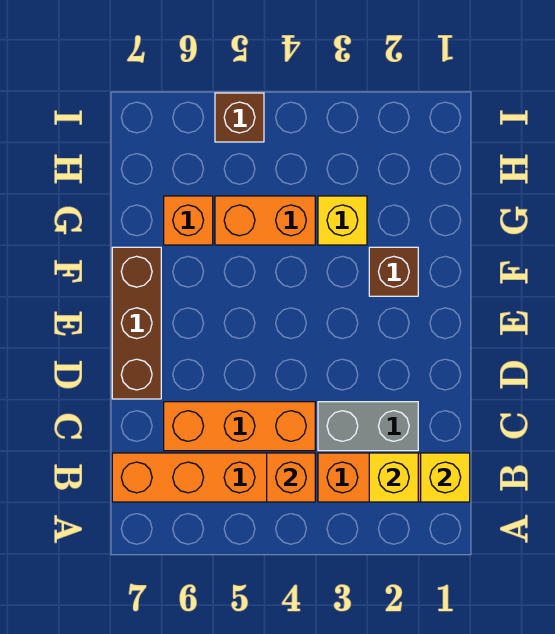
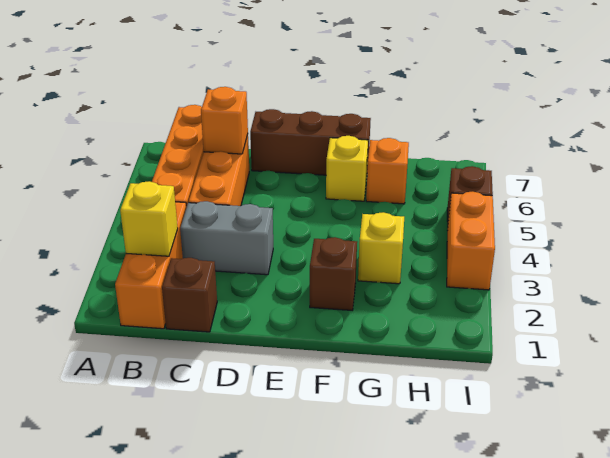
yellow 1x1 brick [421,453,470,502] -> yellow 1x1 brick moved to [326,136,368,201]
orange 1x1 brick [267,453,315,502] -> orange 1x1 brick moved to [201,87,248,154]
none -> brown 1x1 brick [162,258,217,332]
grey 1x2 brick [318,402,418,451] -> grey 1x2 brick turned to [180,201,273,275]
orange 1x2 brick [215,196,315,245] -> orange 1x2 brick moved to [447,192,495,290]

